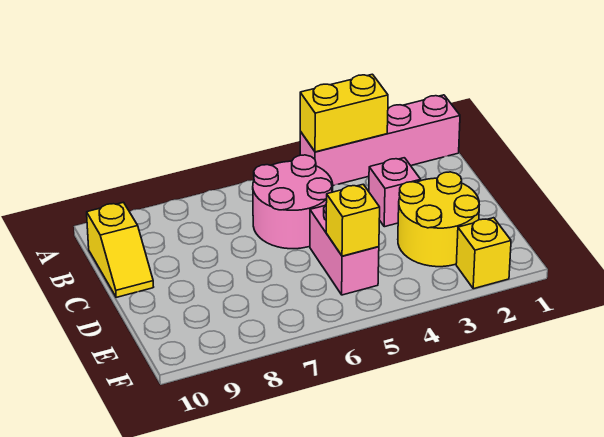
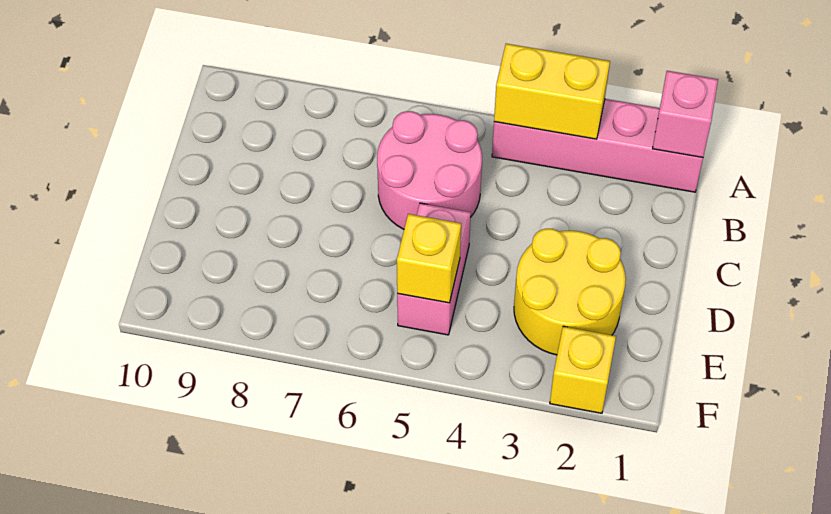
yellow 1x2 slope [87,202,153,297] -> none
pink 1x1 brick [369,158,421,227] -> pink 1x1 brick moved to [653,71,718,157]

